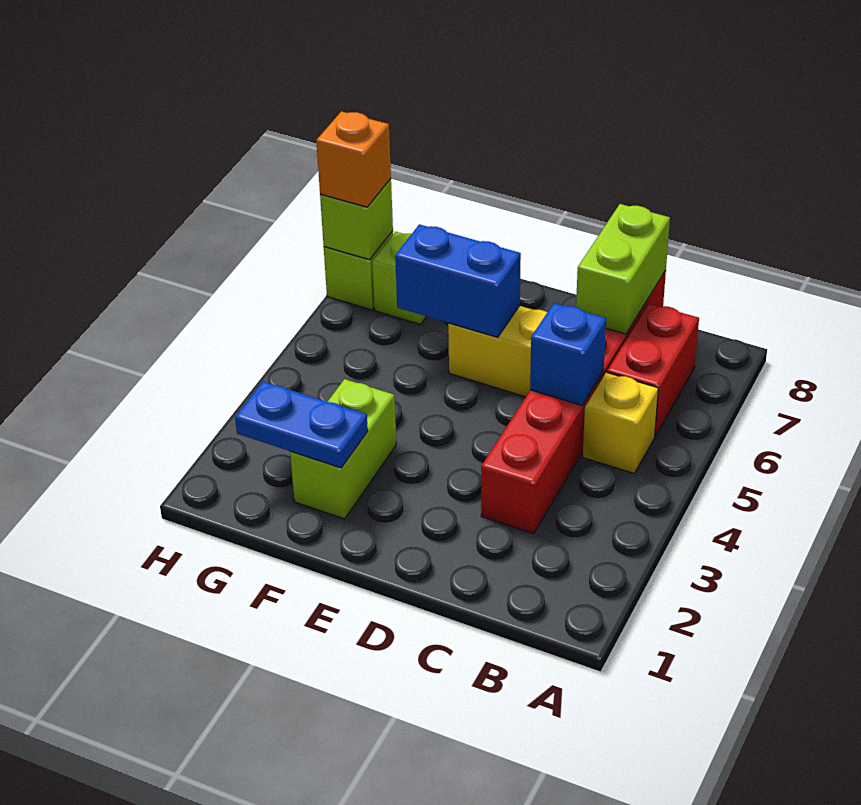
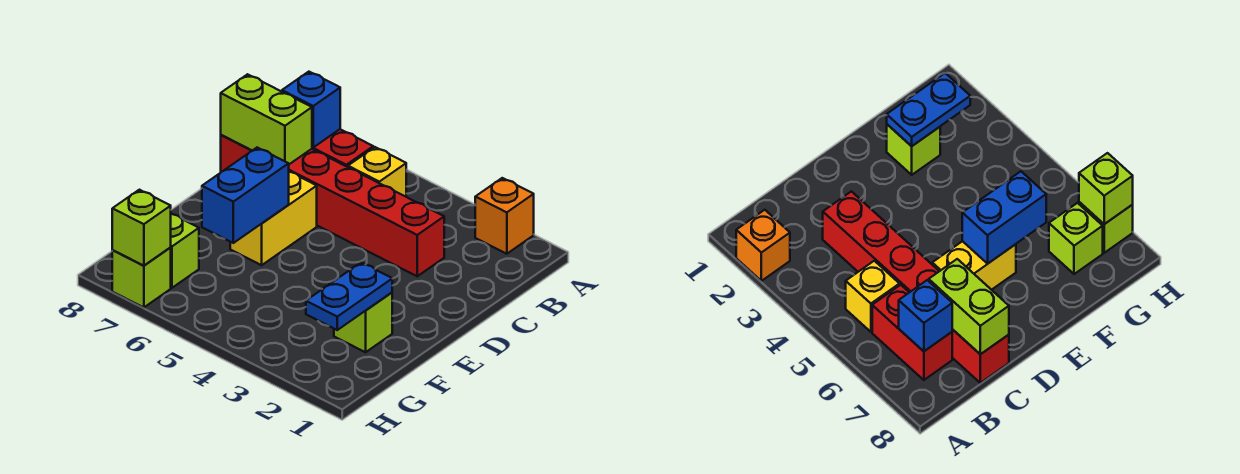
blue 1x1 brick [530,303,606,405] -> blue 1x1 brick moved to [282,72,340,147]
lime 1x2 brick [290,379,396,519] -> lime 1x1 brick [334,293,392,352]
orange 1x1 brick [316,111,391,207] -> orange 1x1 brick moved to [475,178,534,254]

